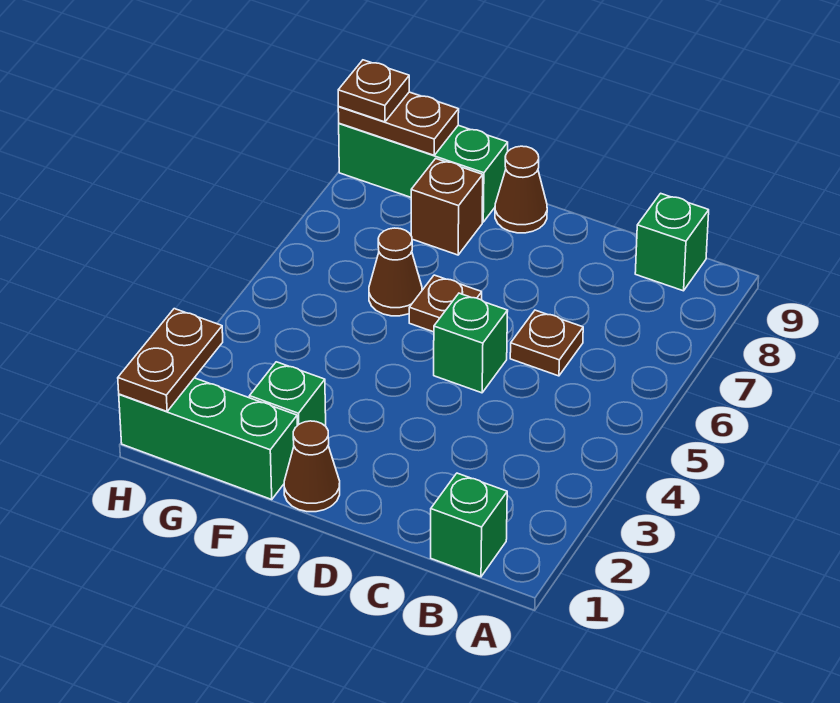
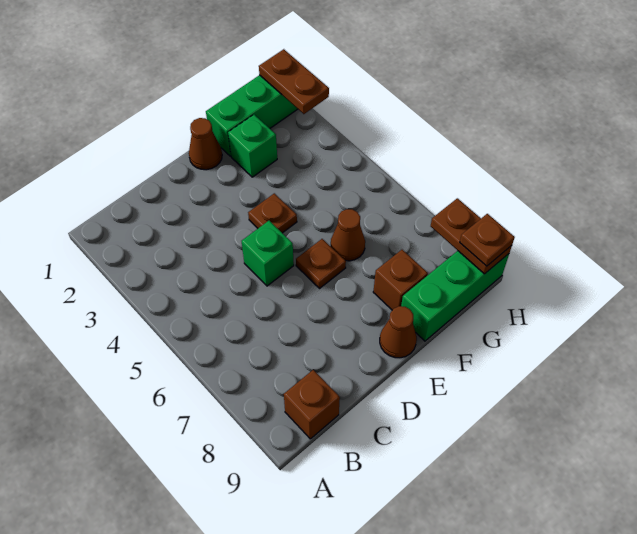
green 1x1 brick [431,473,507,577] -> none
green 1x1 brick [635,193,709,291] -> brown 1x1 brick [284,370,340,439]
brown 1x1 plate [510,310,583,376] -> brown 1x1 plate moved to [248,193,297,233]
brown 1x2 plate [338,92,459,155] -> brown 1x2 plate turned to [431,198,512,274]

